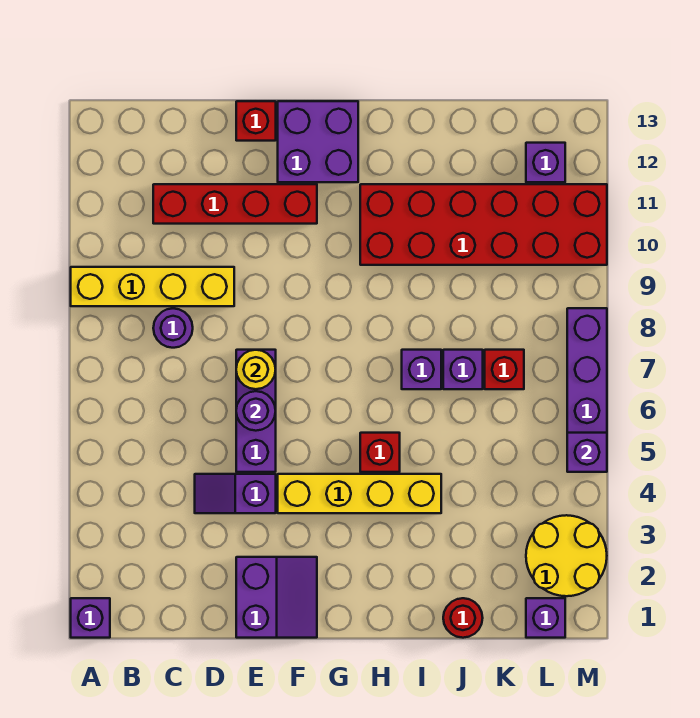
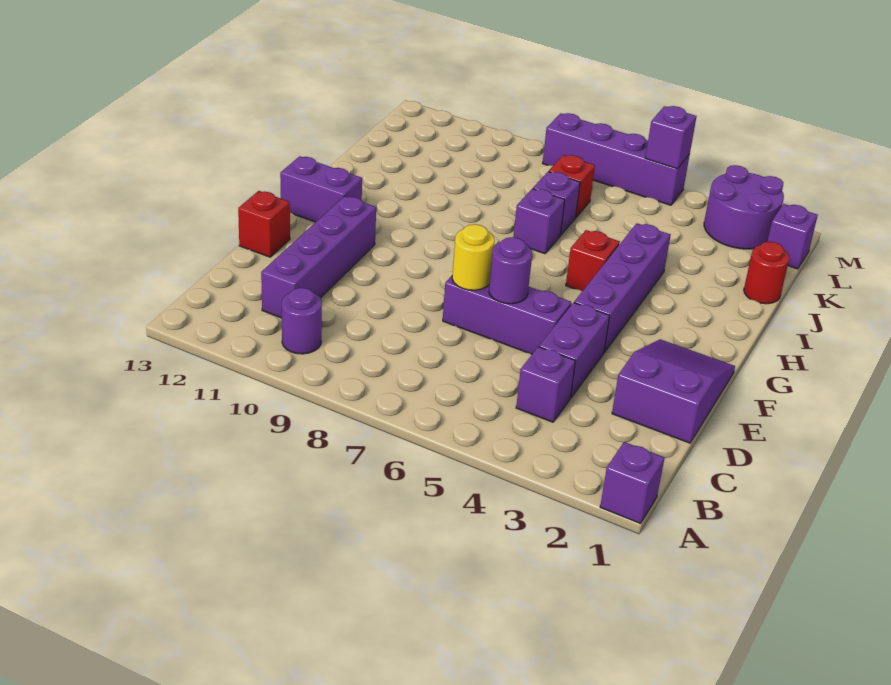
yellow 1x4 brick [71,267,234,306] -> none
purple 1x1 round brick [153,308,193,348] -> purple 1x1 round brick moved to [282,288,322,354]
red 1x4 brick [153,184,317,224] -> purple 1x4 brick [261,196,376,318]
purple 1x2 slope [195,474,276,513] -> purple 1x2 brick [539,303,610,398]
purple 2x2 slope [236,557,317,638] -> purple 2x3 slope [612,339,735,443]
yellow 1x4 brick [278,474,441,513] -> purple 1x4 brick [574,223,671,353]
purple 2x2 brick [278,101,358,182] -> purple 1x2 brick [280,156,362,222]
red 2x6 brick [360,184,607,265] -> none
yellow 2x2 round brick [526,515,607,596] -> purple 2x2 round brick [704,165,784,249]
purple 1x1 brick [526,143,565,182] -> purple 1x1 brick moved to [516,347,575,422]

